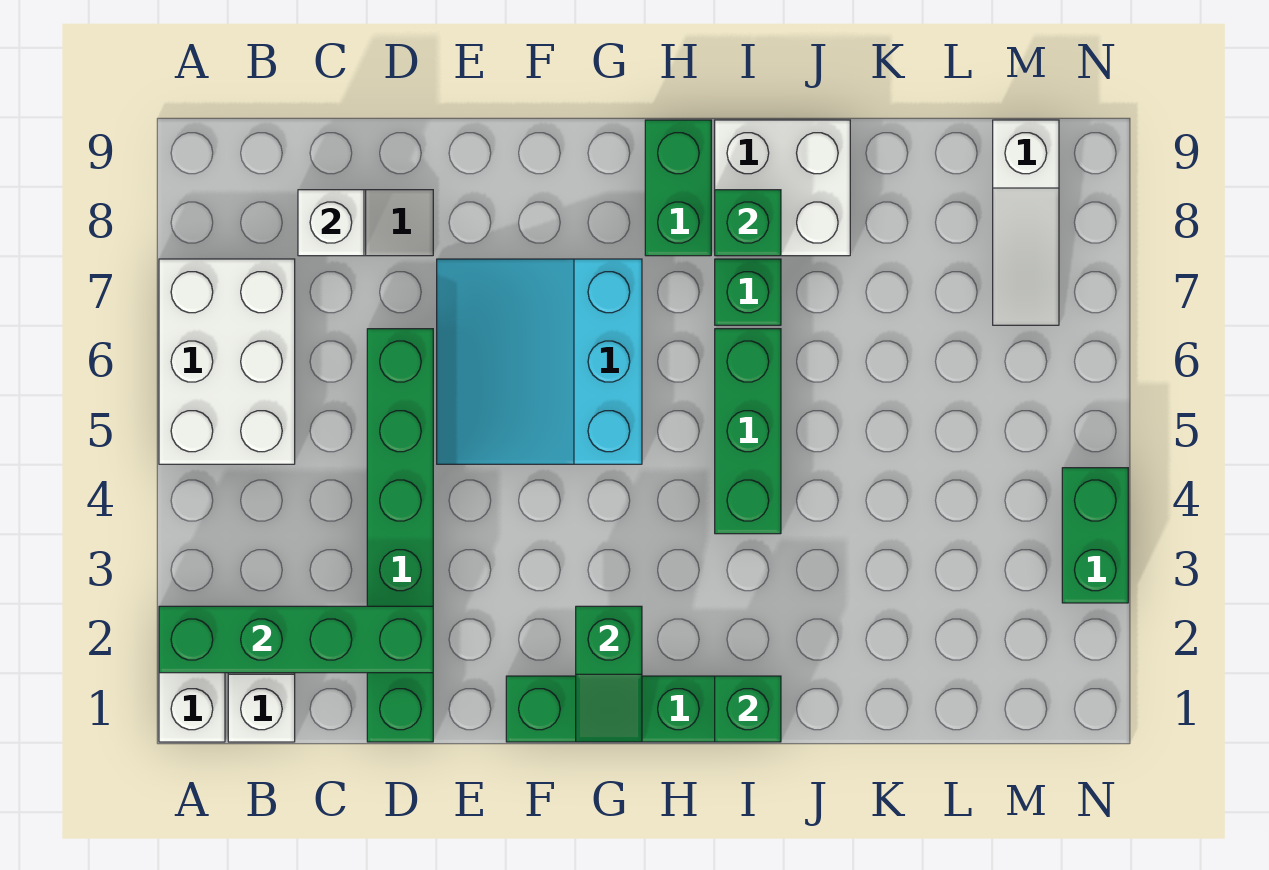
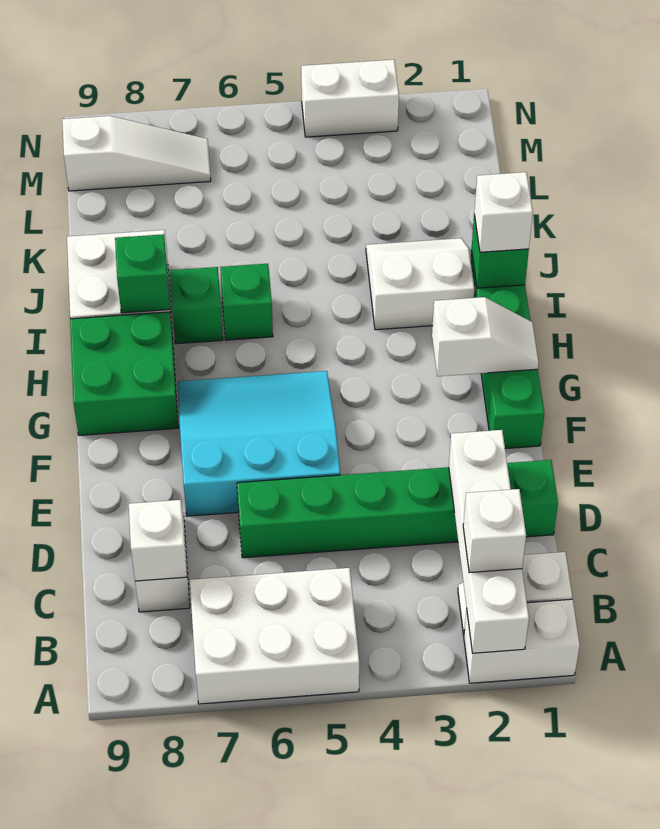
green 1x4 brick [159,606,433,673] -> white 1x4 brick [449,430,529,653]
none -> white 1x1 brick [463,489,526,573]
cyan 3x3 slope [437,259,642,464] -> cyan 3x3 slope turned to [178,371,340,516]
green 1x2 slope [576,606,642,742] -> white 1x2 slope [432,297,539,376]
green 1x2 brick [645,120,711,256] -> green 2x2 brick [70,312,178,435]
none -> white 1x1 brick [474,172,533,252]
none -> white 2x2 slope [366,238,474,330]
green 1x3 brick [715,329,781,534] -> green 1x1 brick [220,264,273,340]
green 1x2 brick [1062,468,1128,603] -> white 1x2 brick [301,60,399,137]

